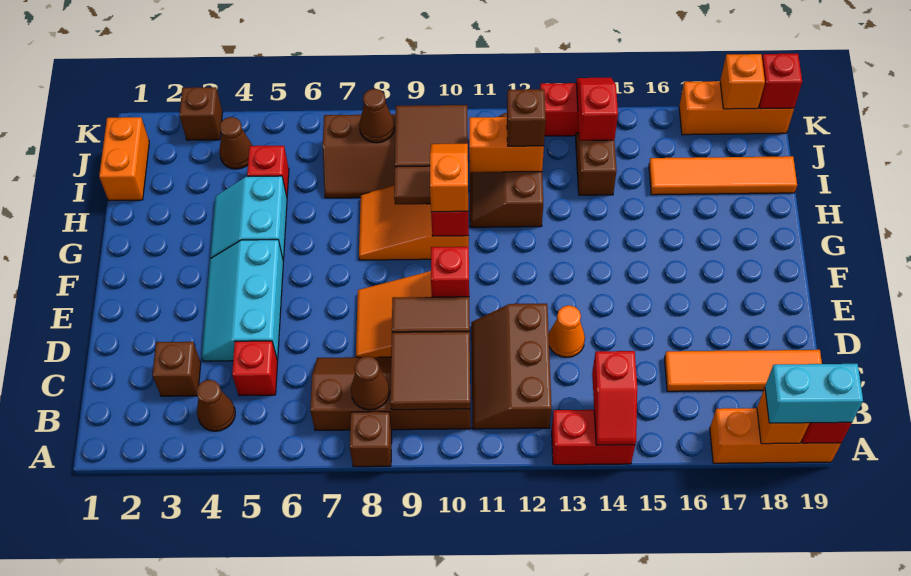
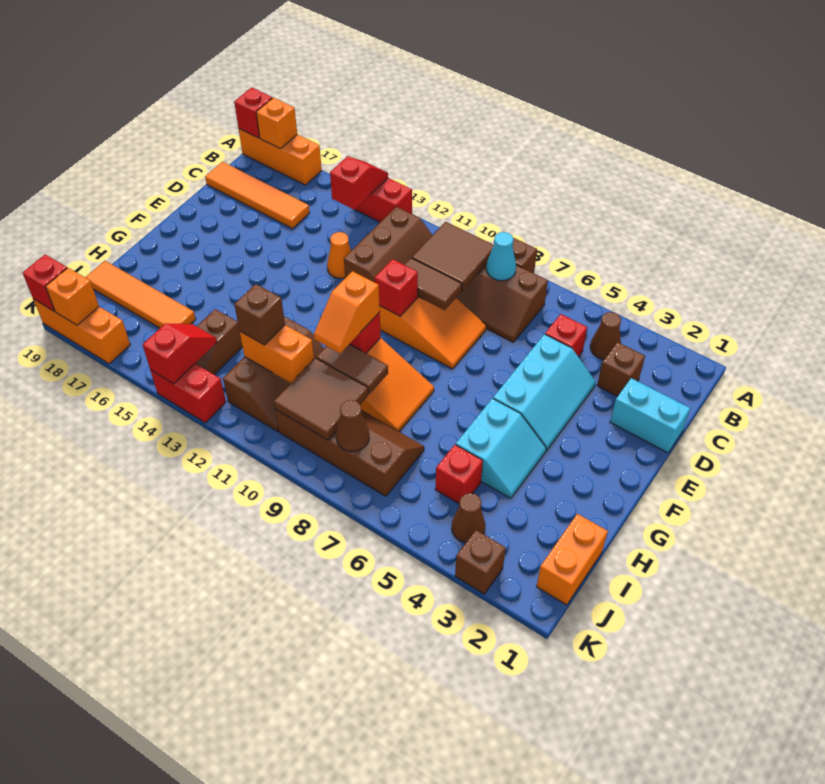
cyan 1x2 brick [765,364,863,423] -> cyan 1x2 brick moved to [610,378,690,453]
brown 1x1 cone [351,356,390,410] -> cyan 1x1 cone [486,232,516,281]
red 1x2 slope [576,78,618,140] -> red 1x2 slope turned to [143,323,217,384]

